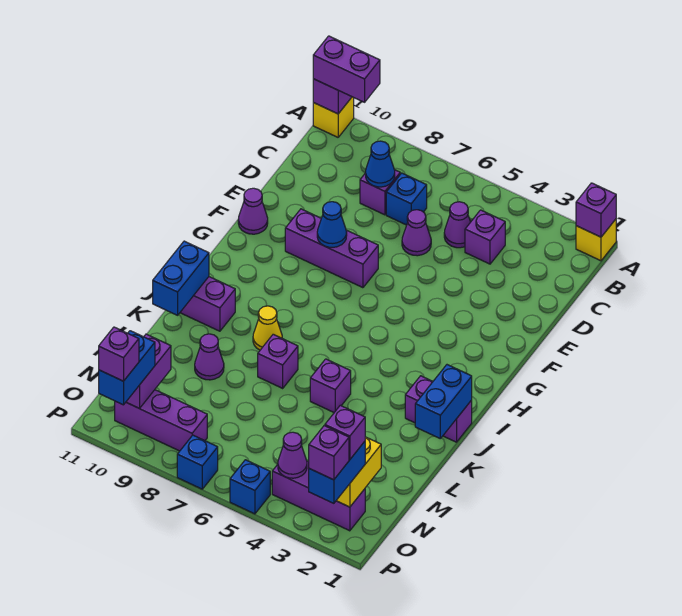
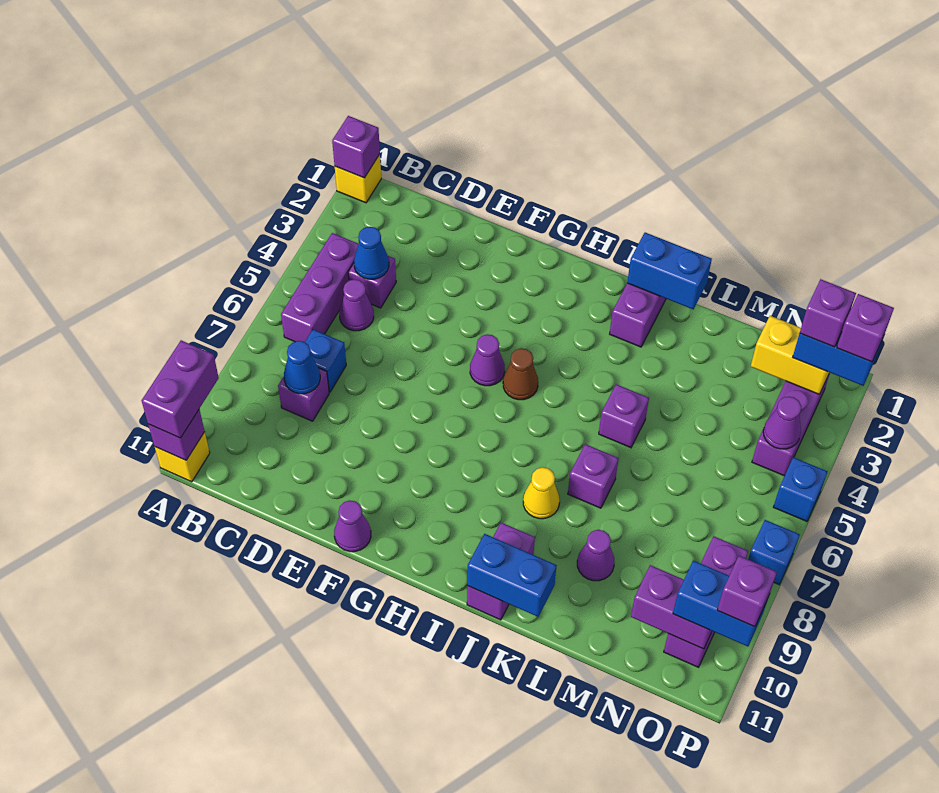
purple 1x1 cone [402,210,431,256] -> purple 1x1 cone moved to [470,334,505,386]
purple 1x3 brick [285,209,378,288] -> purple 1x3 brick moved to [281,233,358,342]
blue 1x1 cone [317,202,347,247] -> blue 1x1 cone moved to [354,227,389,279]
none -> brown 1x1 cone [503,348,538,400]

